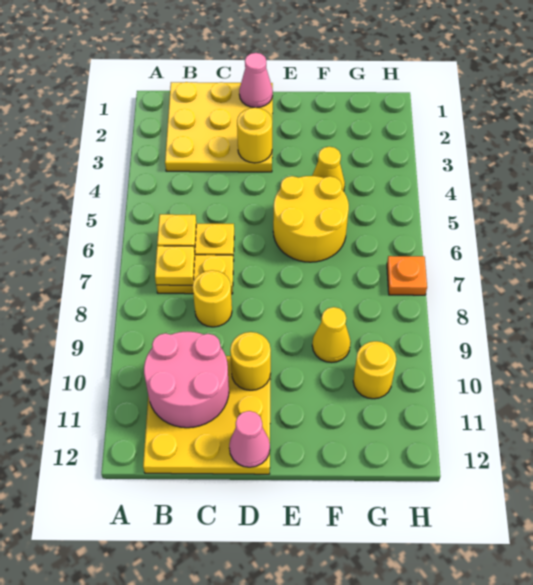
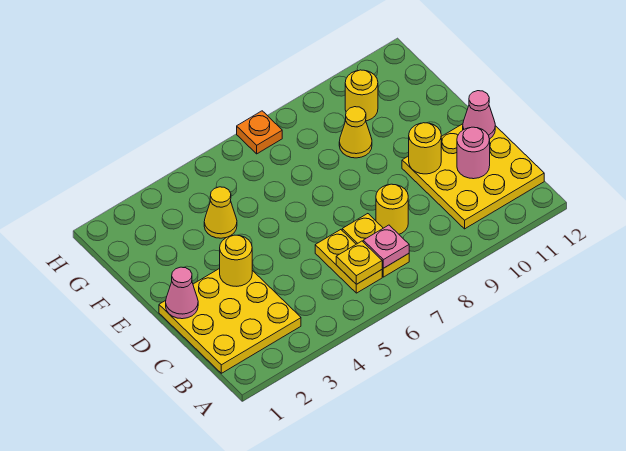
yellow 1x1 plate [155,246,195,285] -> pink 1x1 plate [363,225,409,268]
pink 2x2 round brick [144,331,229,428] -> pink 1x1 round brick [457,127,490,179]
yellow 2x2 round brick [273,176,349,262] -> none

